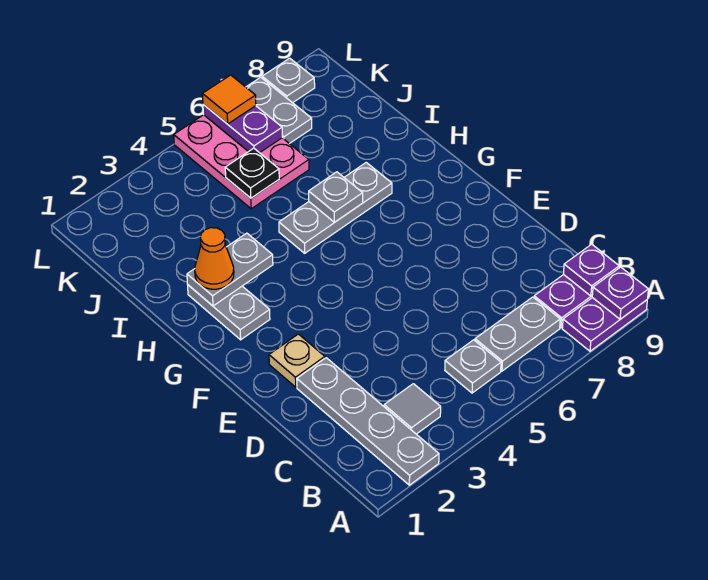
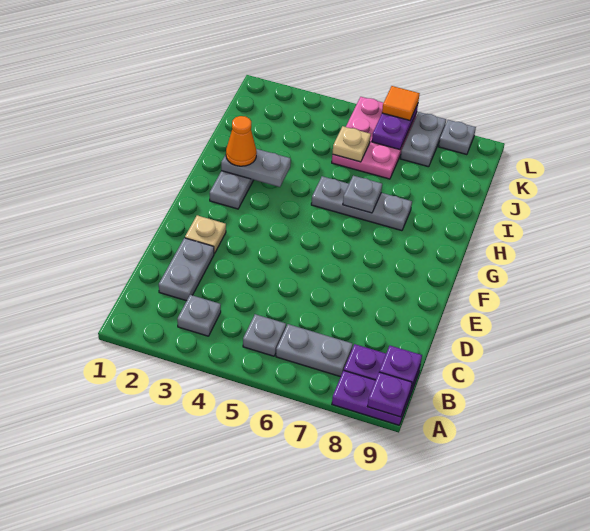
grey 1x4 plate [297,358,439,485] -> grey 1x2 plate [159,238,214,301]
grey 1x1 tile [384,384,441,434] -> grey 1x1 plate [177,295,221,336]
black 1x1 plate [225,148,279,198] -> tan 1x1 plate [332,126,371,162]

